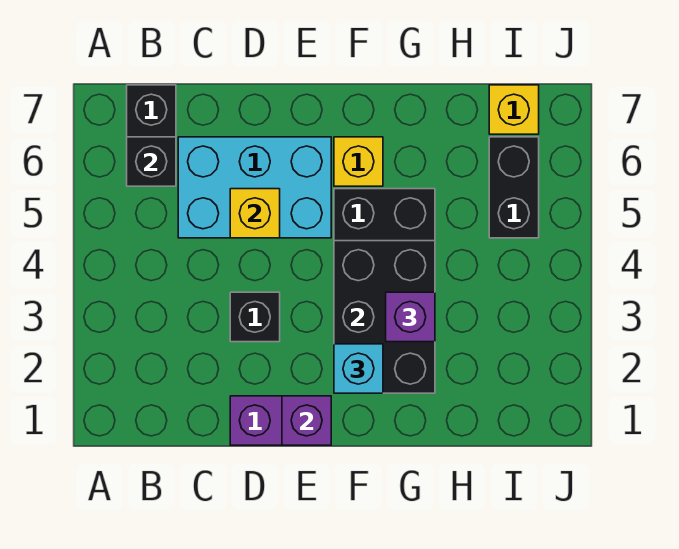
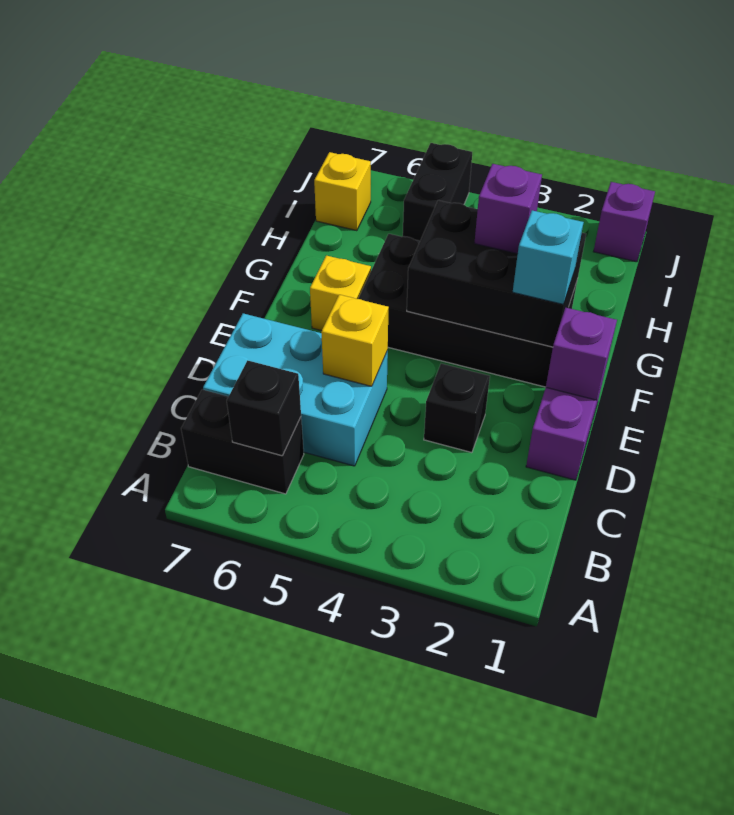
cyan 2x3 brick [178,137,331,238] -> cyan 2x3 brick turned to [203,313,388,466]
black 1x2 brick [489,137,539,238] -> black 1x2 brick turned to [403,143,472,241]
none -> purple 1x1 brick [593,182,655,262]

